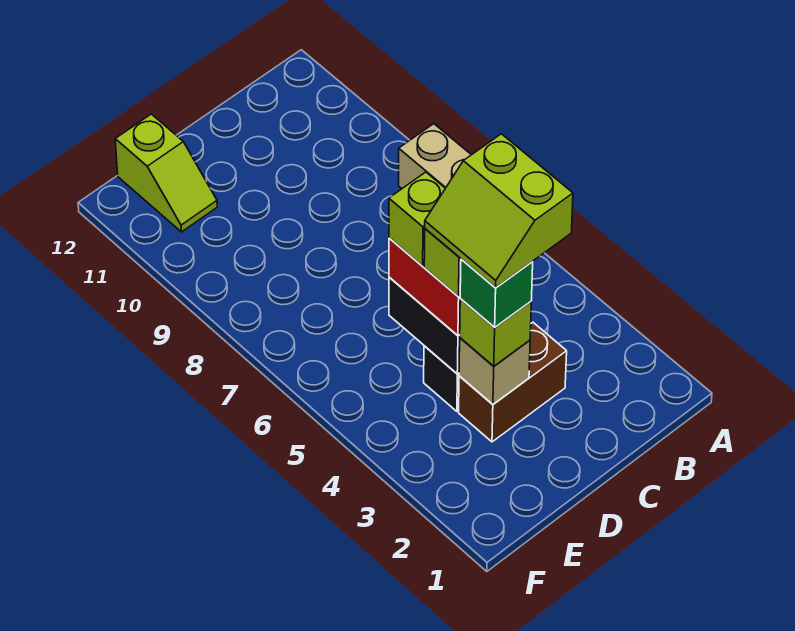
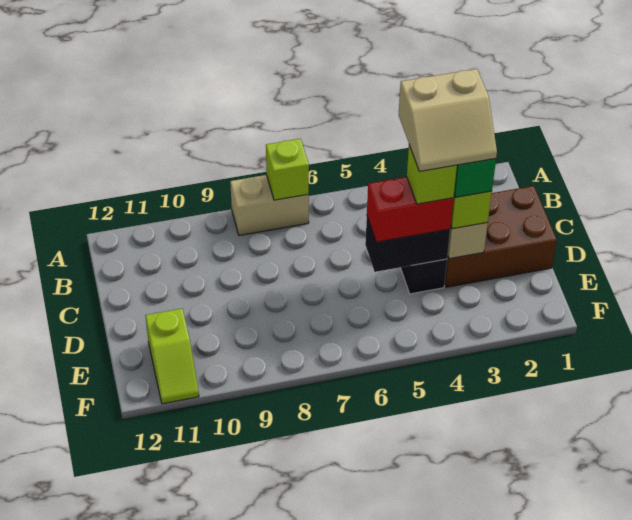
brown 1x2 brick [459,322,567,442] -> brown 2x3 brick [445,186,557,287]
lime 2x2 slope [425,134,573,288] -> tan 2x2 slope [399,69,497,171]
lime 1x1 brick [389,172,445,266] -> lime 1x1 brick moved to [266,139,309,200]
lime 1x2 slope [115,114,217,232] -> lime 1x2 slope turned to [145,309,199,404]

